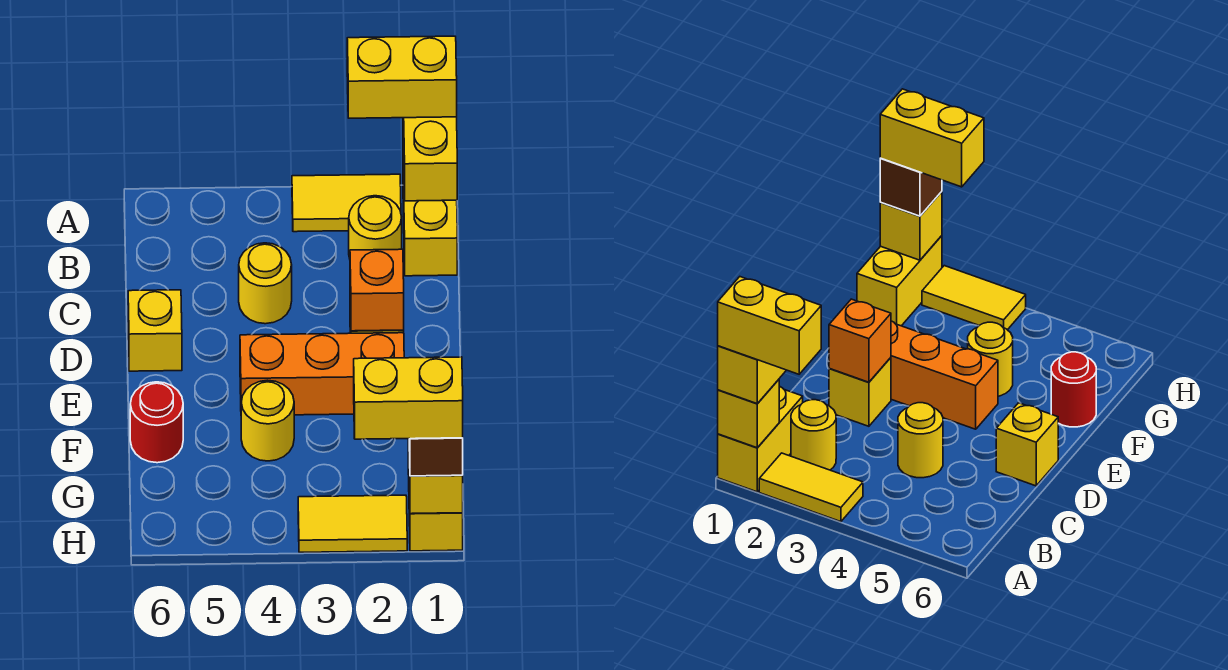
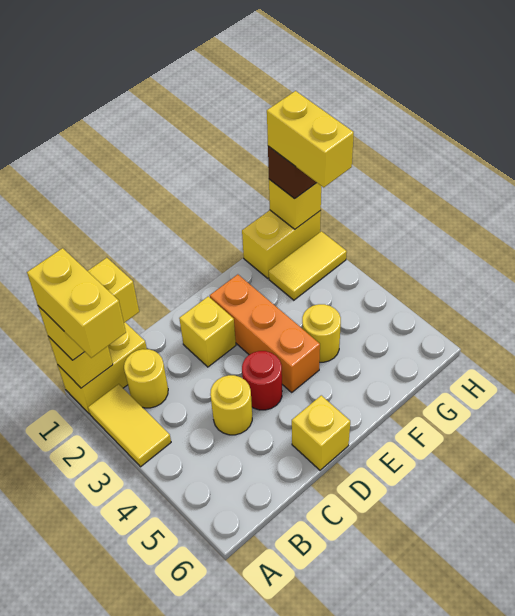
orange 1x1 brick [350,249,404,331] -> none
red 1x1 round brick [130,382,183,463] -> red 1x1 round brick moved to [242,351,282,410]
yellow 1x2 tile [298,495,407,552] -> yellow 1x2 tile turned to [269,231,347,300]

